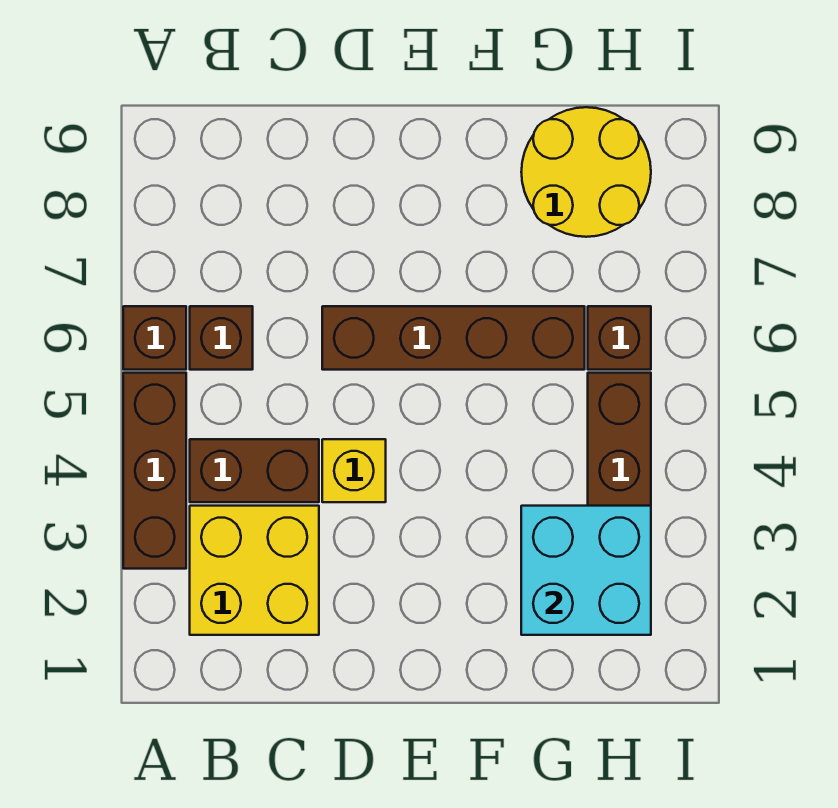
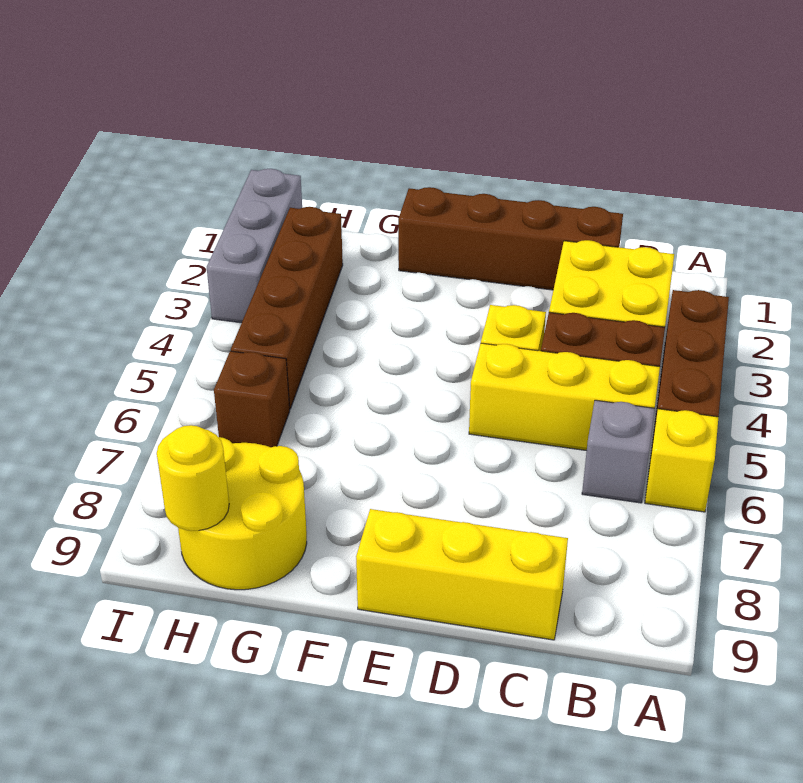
brown 1x1 brick [123,306,186,370] -> yellow 1x1 brick [645,409,718,512]
none -> yellow 1x3 brick [469,343,660,451]
brown 1x1 brick [190,306,253,370] -> grey 1x1 brick [582,400,655,503]
none -> yellow 1x3 brick [356,509,568,640]
brown 1x4 brick [322,306,585,370] -> brown 1x4 brick moved to [398,187,623,290]
cyan 2x2 brick [521,506,651,635] -> none
none -> yellow 1x1 round brick [157,425,229,531]
none -> grey 1x3 brick [207,169,302,323]

